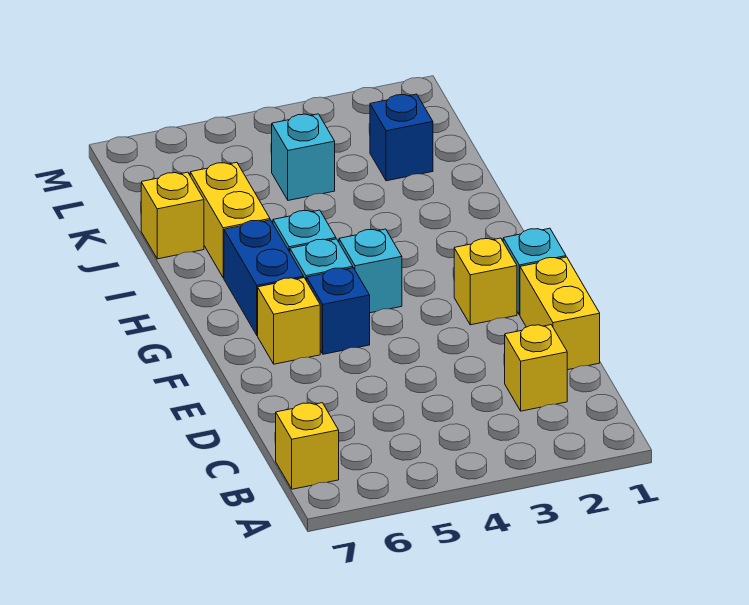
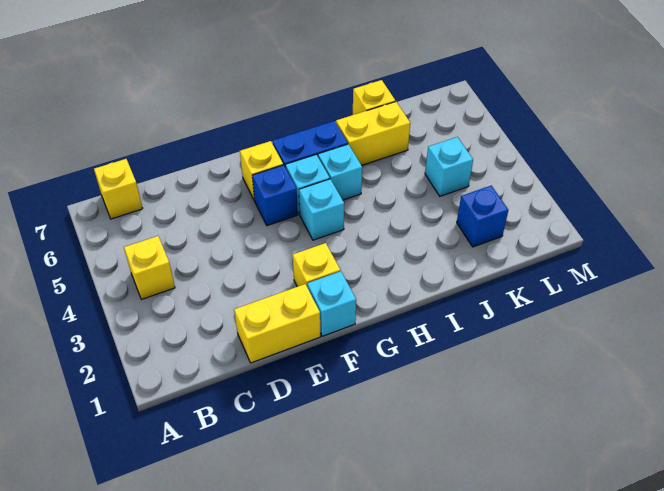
yellow 1x1 brick [505,325,567,411] -> yellow 1x1 brick moved to [124,236,175,299]

